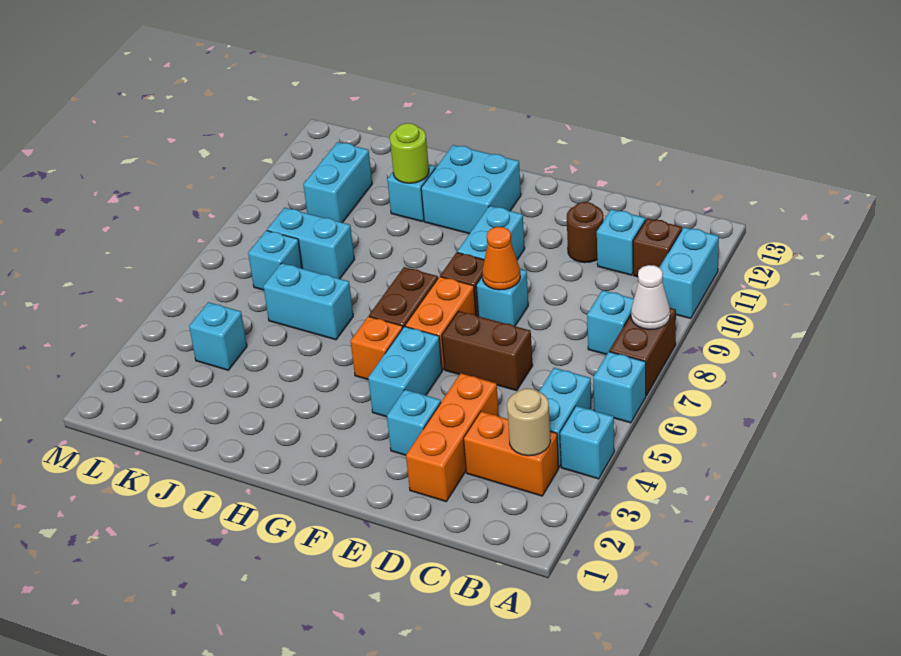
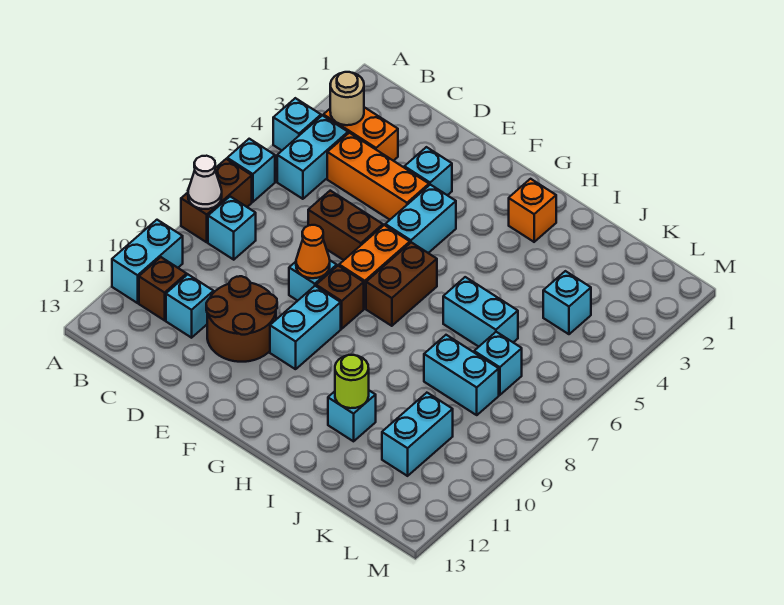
orange 1x3 brick [406,373,499,502] -> orange 1x3 brick turned to [327,133,429,220]
brown 1x1 round brick [567,202,604,263] -> brown 2x2 round brick [206,276,277,362]
orange 1x1 brick [351,316,403,380] -> orange 1x1 brick moved to [509,179,556,242]
cyan 2x2 brick [421,145,521,234] -> none

